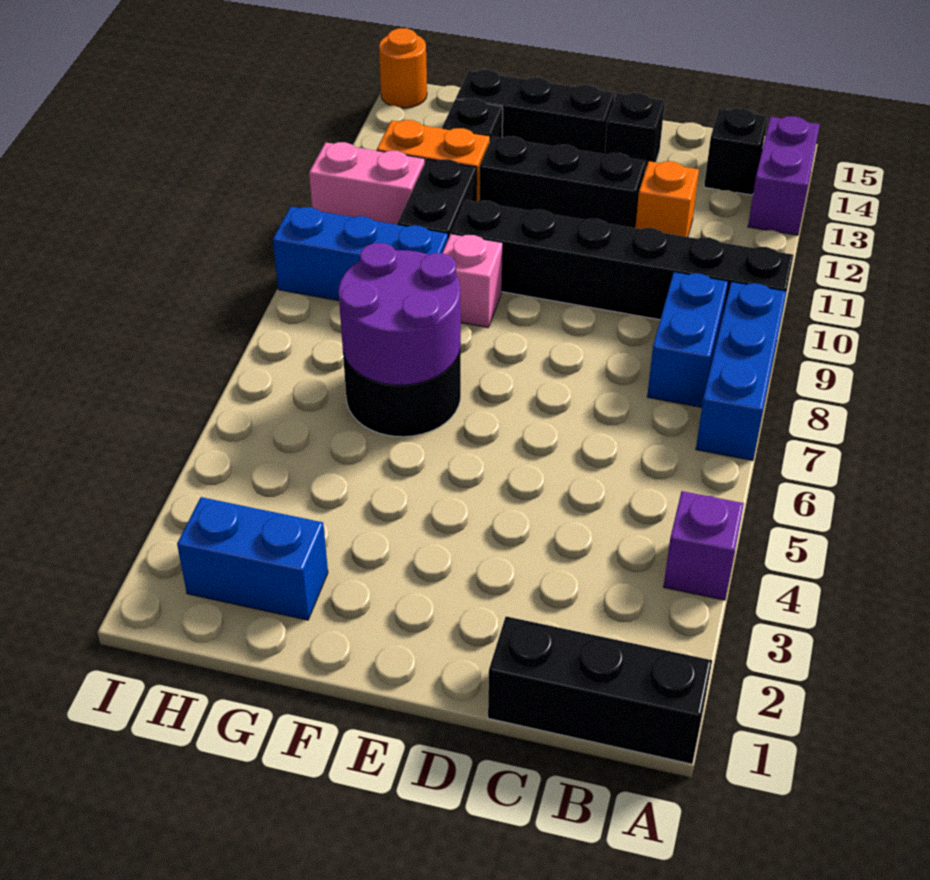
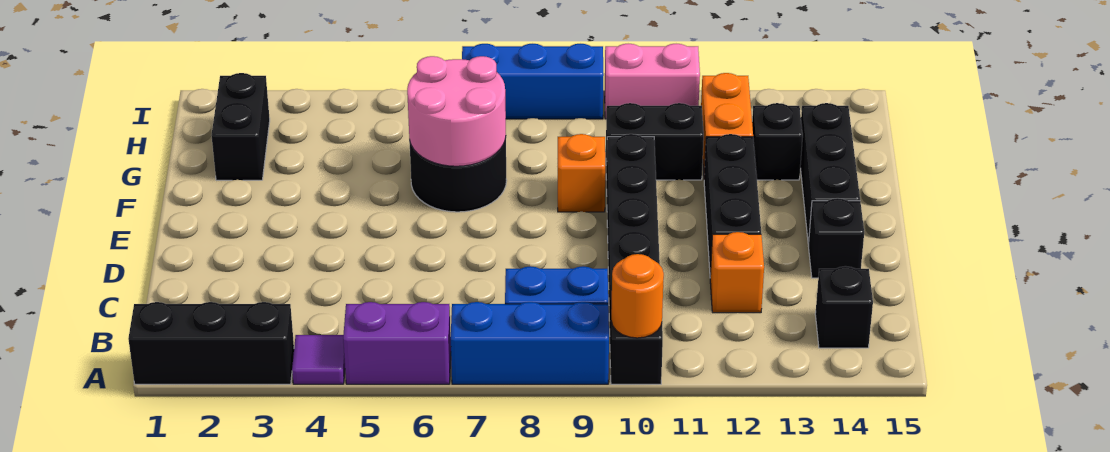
black 1x3 brick [488,616,712,764] -> black 1x3 brick turned to [128,302,294,384]
purple 1x1 brick [664,491,744,600] -> purple 1x1 tile [292,335,345,384]
purple 1x2 brick [748,116,820,235] -> purple 1x2 brick moved to [343,302,451,384]
purple 2x2 round brick [339,243,461,385] -> pink 2x2 round brick [407,56,506,166]
pink 1x1 brick [443,234,503,328] -> orange 1x1 brick [558,134,605,212]
blue 1x2 brick [177,497,328,620] -> black 1x2 brick [211,73,270,180]
blue 1x3 brick [273,207,448,301] -> blue 1x3 brick turned to [462,44,604,119]
pink 1x2 brick [309,142,425,225] -> pink 1x2 brick turned to [605,44,700,119]
orange 1x1 round brick [379,28,427,108] -> orange 1x1 round brick moved to [611,254,664,338]

